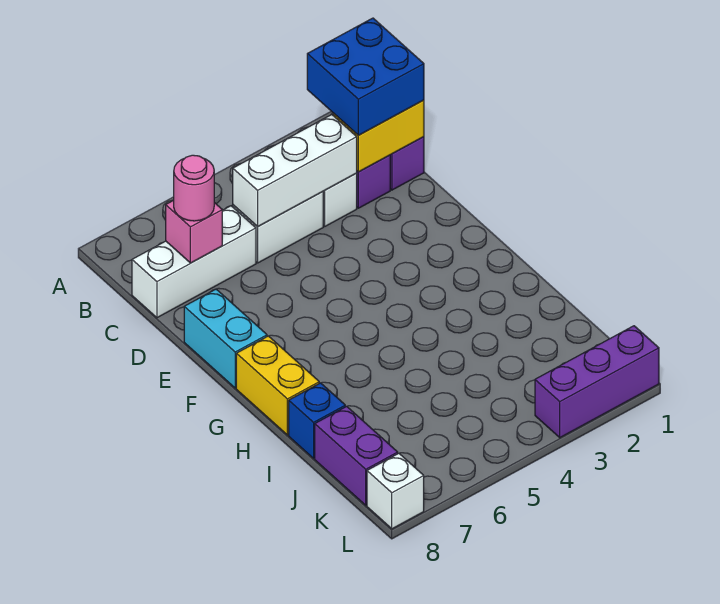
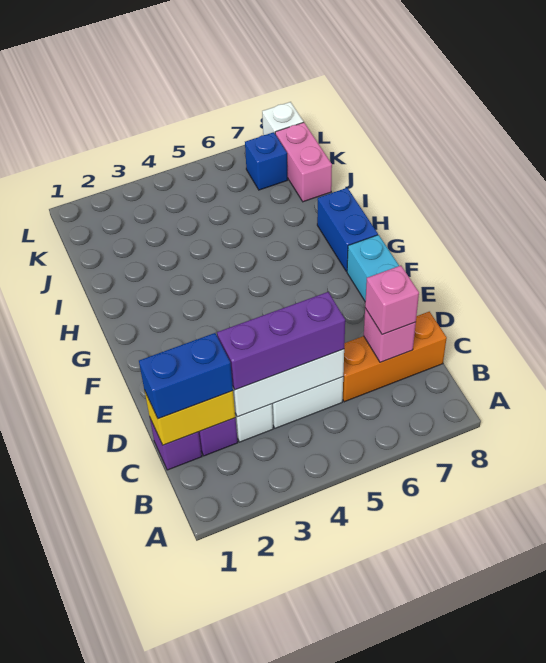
blue 2x2 brick [307,18,424,135] -> blue 1x2 brick [139,333,233,419]
white 1x3 brick [132,206,256,318] -> orange 1x3 brick [343,312,447,402]
pink 1x1 round brick [174,155,214,221] -> pink 1x1 brick [365,266,419,335]
yellow 1x2 brick [236,336,319,435] -> blue 1x2 brick [317,188,378,272]
blue 1x1 brick [289,383,345,458] -> blue 1x1 brick moved to [245,132,288,190]
purple 1x2 brick [315,406,398,505] -> pink 1x2 brick [275,122,332,202]
purple 1x3 brick [535,326,659,438] -> purple 1x3 brick moved to [217,292,345,390]

